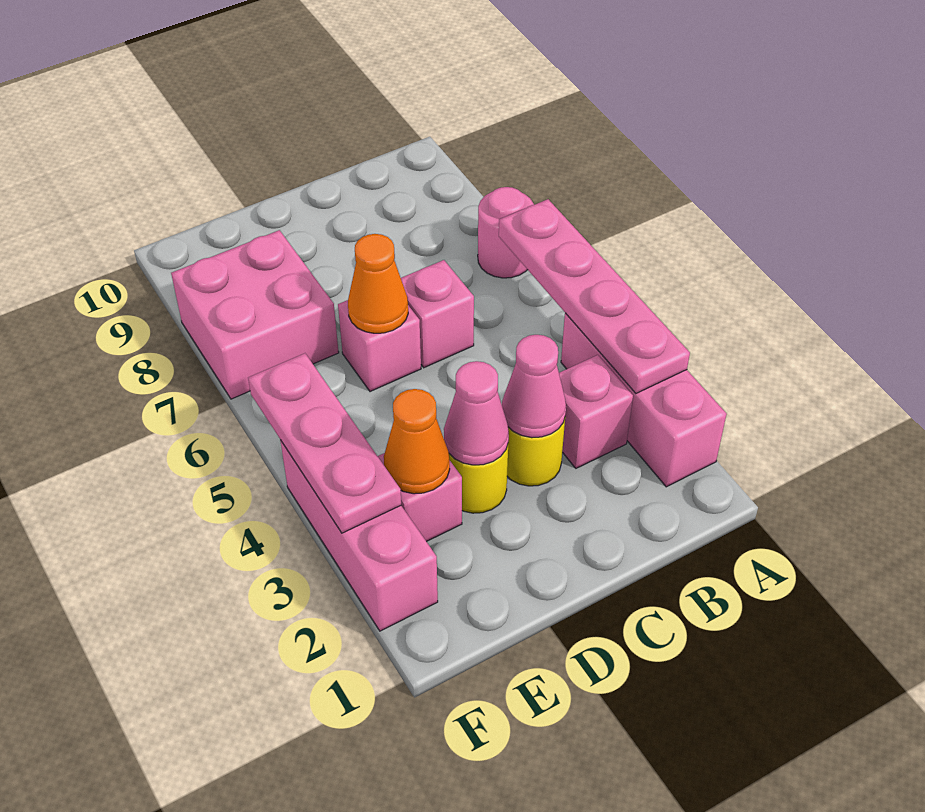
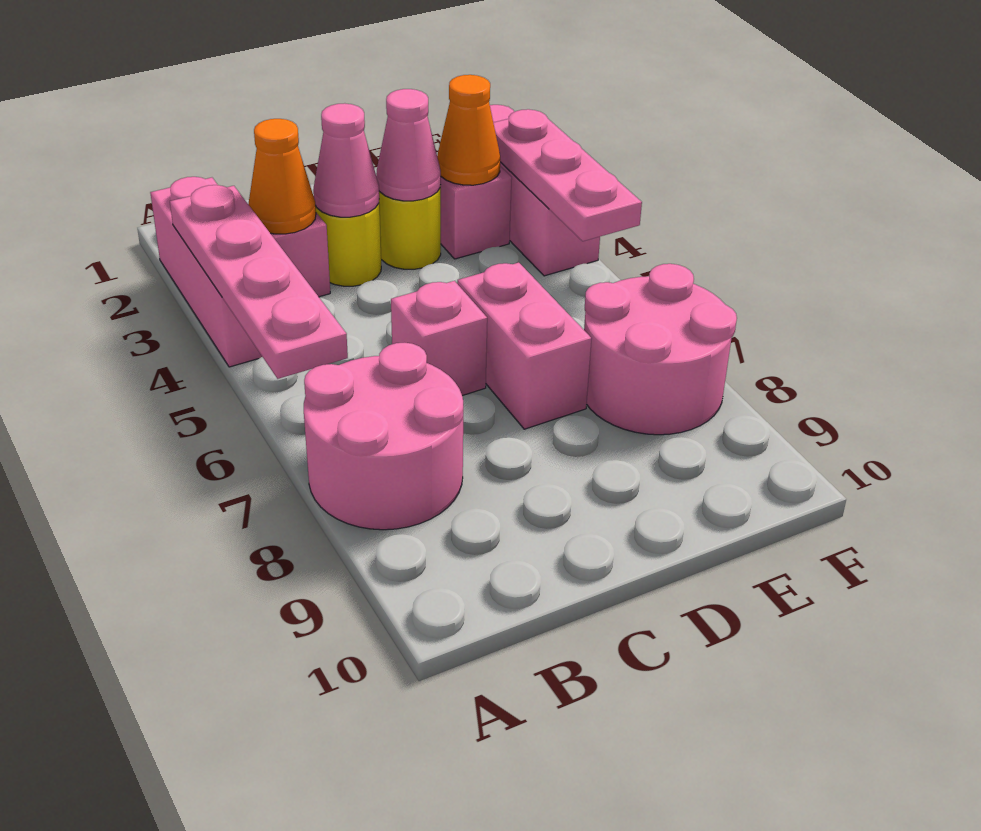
pink 1x1 round brick [478,187,534,278] -> pink 2x2 round brick [304,343,463,530]
pink 1x1 brick [338,300,421,392] -> pink 1x2 brick [458,263,592,429]
orange 1x1 cone [348,234,408,333] -> orange 1x1 cone moved to [248,119,316,234]
pink 2x2 brick [171,230,339,399] -> pink 2x2 round brick [584,264,737,435]

